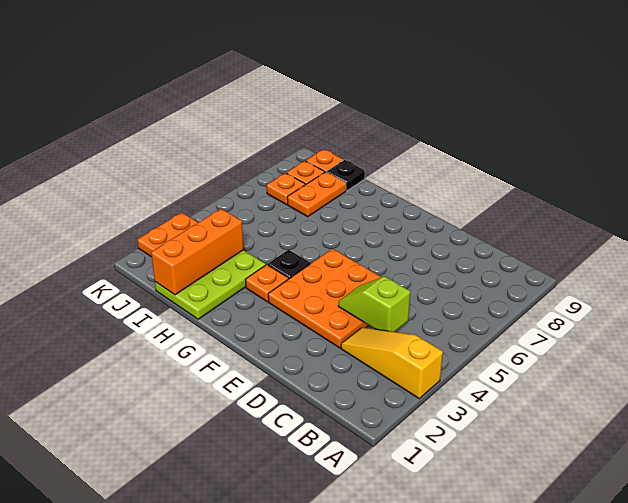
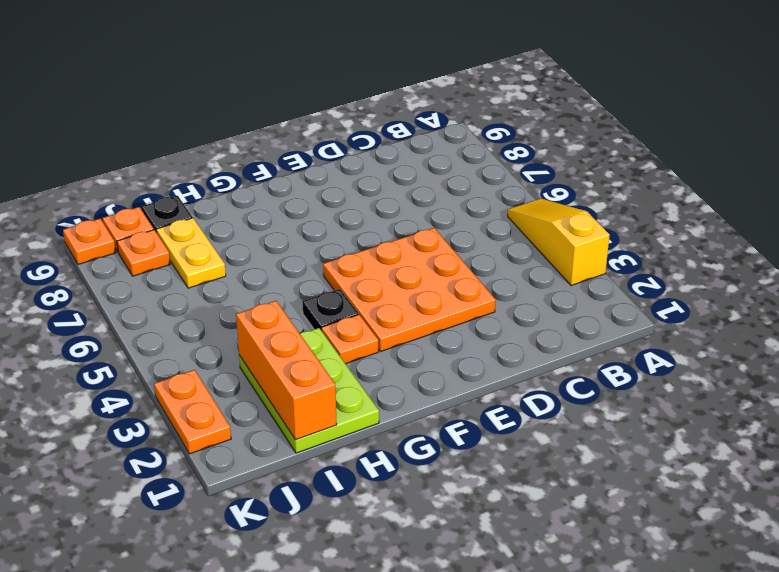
yellow 1x3 slope [341,327,443,398] -> yellow 1x3 slope turned to [508,199,609,286]
lime 1x2 slope [338,276,410,332] -> none
orange 1x2 plate [287,172,346,217] -> yellow 1x2 plate [156,218,226,288]
orange 1x1 plate [267,173,305,205] -> orange 1x1 plate moved to [63,219,116,264]

